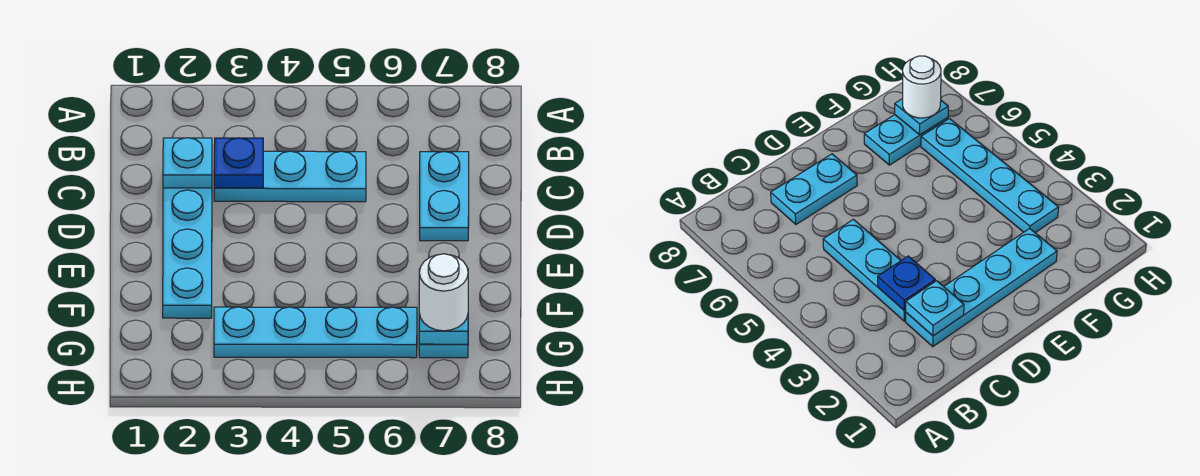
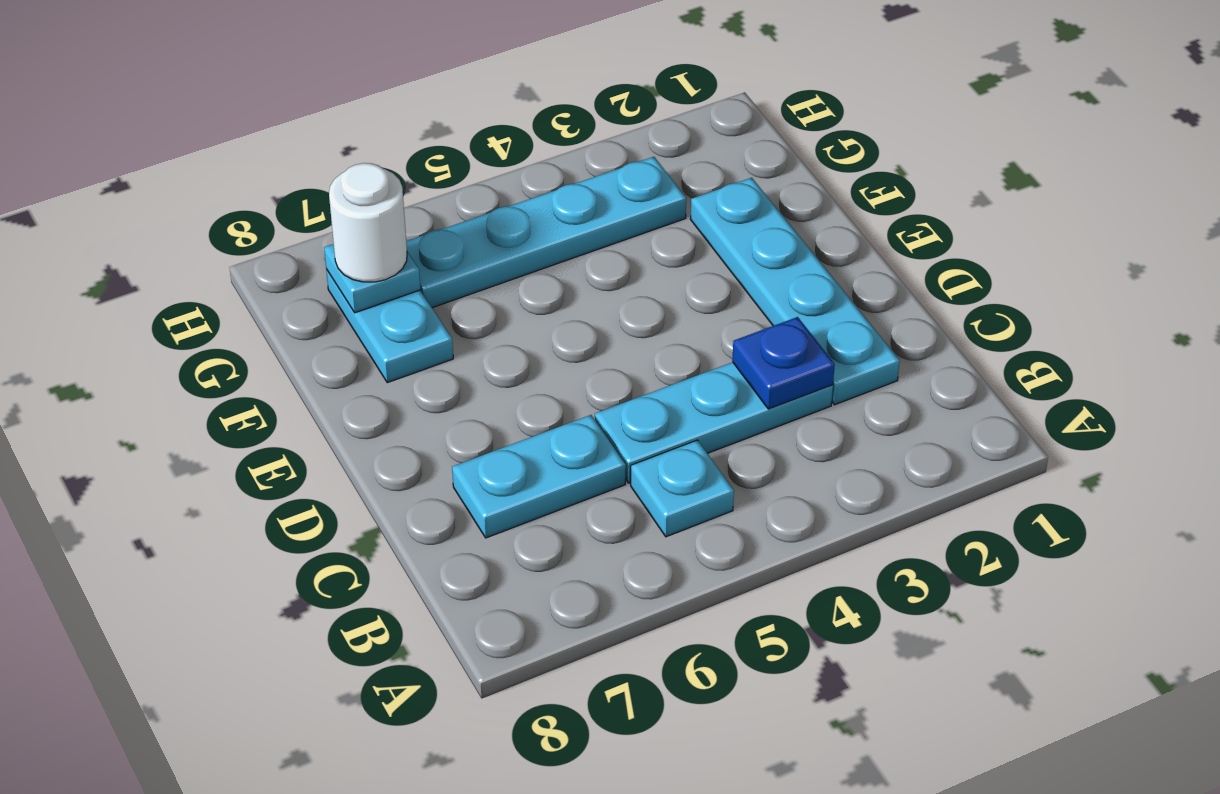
cyan 1x1 plate [163,138,212,188] -> cyan 1x1 plate moved to [631,440,734,537]
cyan 1x2 plate [420,152,469,241] -> cyan 1x2 plate turned to [452,415,626,538]

